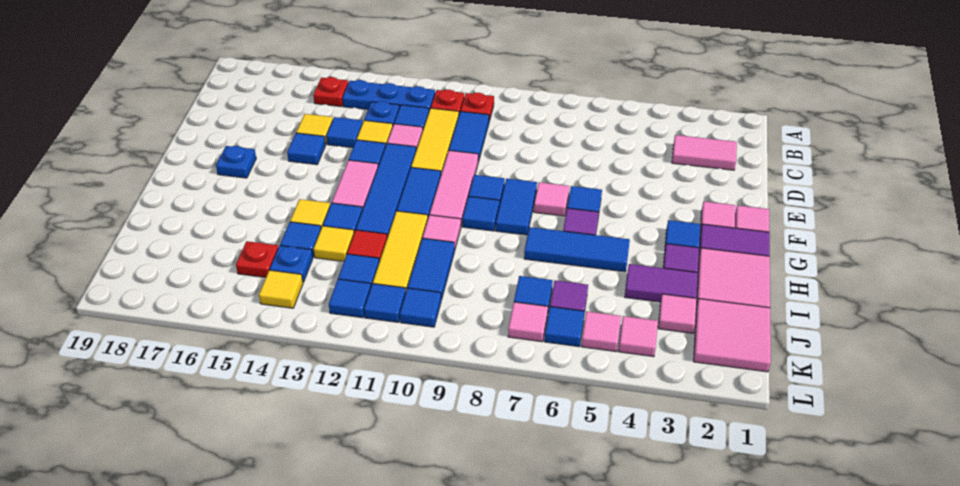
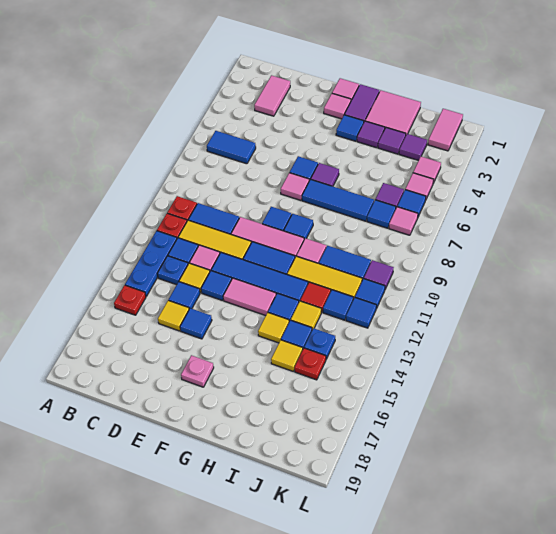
blue 1x2 tile [496,179,537,235] -> blue 1x2 tile moved to [207,131,256,164]
blue 1x1 plate [216,146,256,178] -> pink 1x1 plate [181,355,214,387]
blue 1x3 tile [524,227,630,272] -> blue 1x3 tile turned to [302,179,374,221]
purple 1x2 tile [625,264,698,302] -> purple 1x1 tile [378,128,406,154]
pink 2x2 tile [694,299,771,372] -> pink 1x2 tile [428,109,463,151]
pink 1x1 tile [658,294,697,333] -> purple 1x1 tile [399,134,427,160]
blue 1x1 tile [400,288,441,327] -> purple 1x1 tile [364,260,394,289]
yellow 1x1 tile [259,270,303,308] -> yellow 1x1 tile moved to [271,340,303,371]

